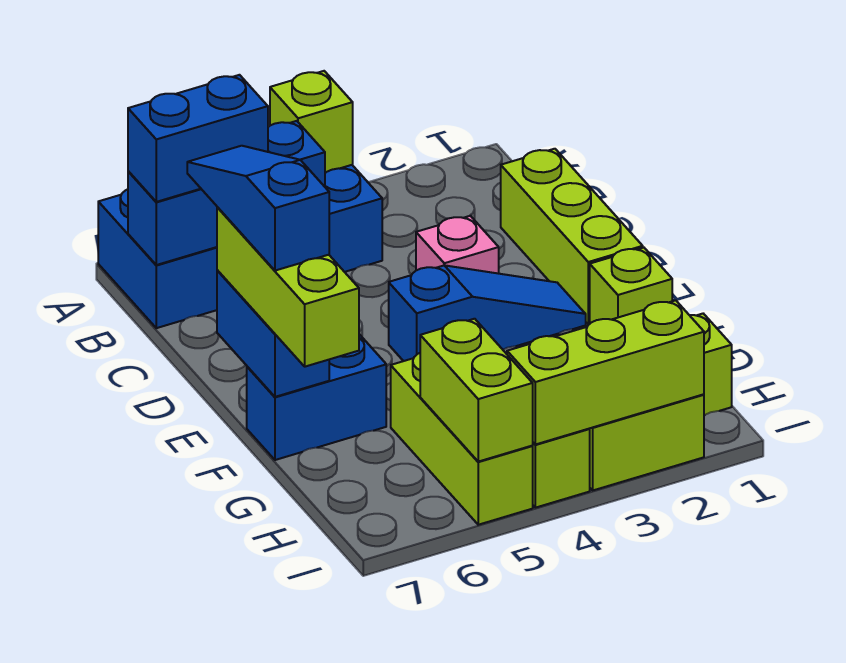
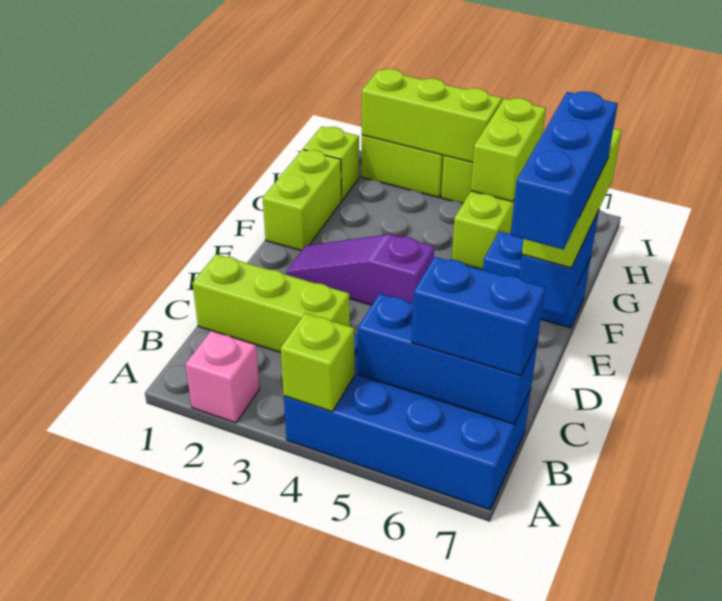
lime 1x3 brick [501,149,643,325] -> lime 1x3 brick turned to [193,254,350,352]
pink 1x1 brick [416,216,499,274] -> pink 1x1 brick moved to [185,331,260,423]
blue 1x3 slope [187,146,329,271] -> blue 1x3 brick [511,92,618,249]
blue 1x3 slope [389,265,586,361] -> purple 1x3 slope [286,234,434,305]
lime 1x1 brick [590,248,672,323] -> lime 1x2 brick [263,149,341,251]

